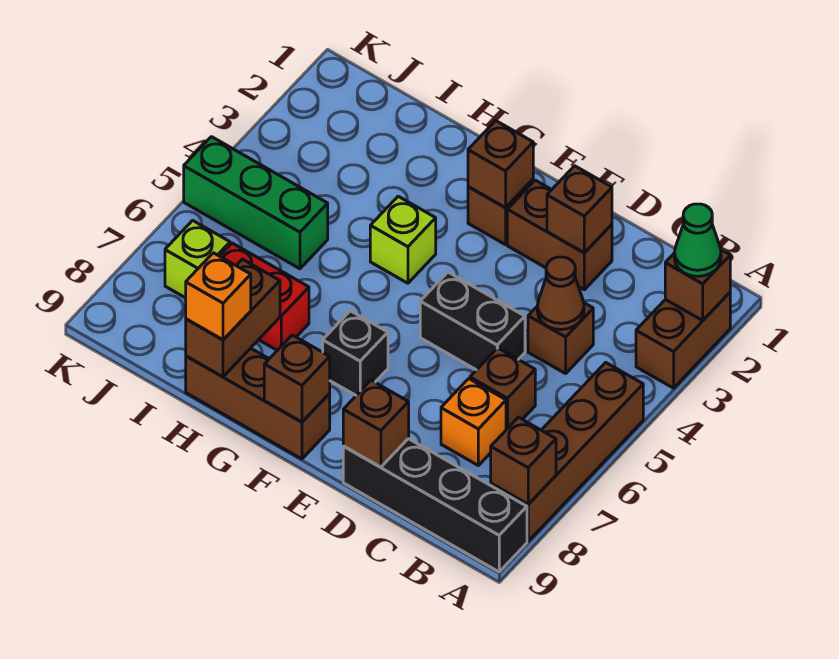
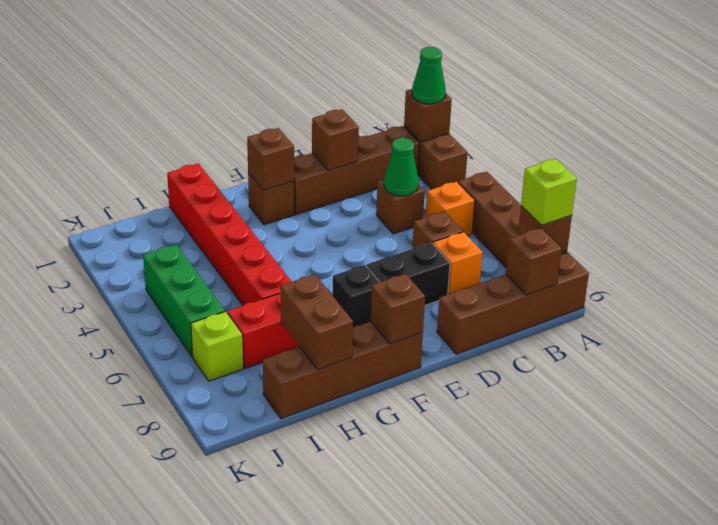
black 1x4 brick [343,439,527,572] -> brown 1x4 brick [437,253,589,354]
brown 1x1 cone [537,257,584,330] -> green 1x1 cone [384,138,419,196]
brown 1x2 brick [507,180,612,290] -> brown 1x4 brick [294,126,419,215]
black 1x2 brick [420,272,525,370] -> black 1x2 brick moved to [367,243,450,305]
brown 1x1 brick [343,380,409,467] -> brown 1x1 brick moved to [506,228,561,295]
brown 1x3 brick [186,348,330,459] -> brown 1x4 brick [263,322,423,419]
lime 1x1 brick [370,196,436,283] -> lime 1x1 brick moved to [521,159,577,225]
none -> red 1x6 brick [167,164,292,305]
orange 1x1 brick [186,253,251,340] -> orange 1x1 brick moved to [426,182,475,236]
green 1x3 brick [184,137,328,269] -> green 1x3 brick turned to [143,245,225,357]

